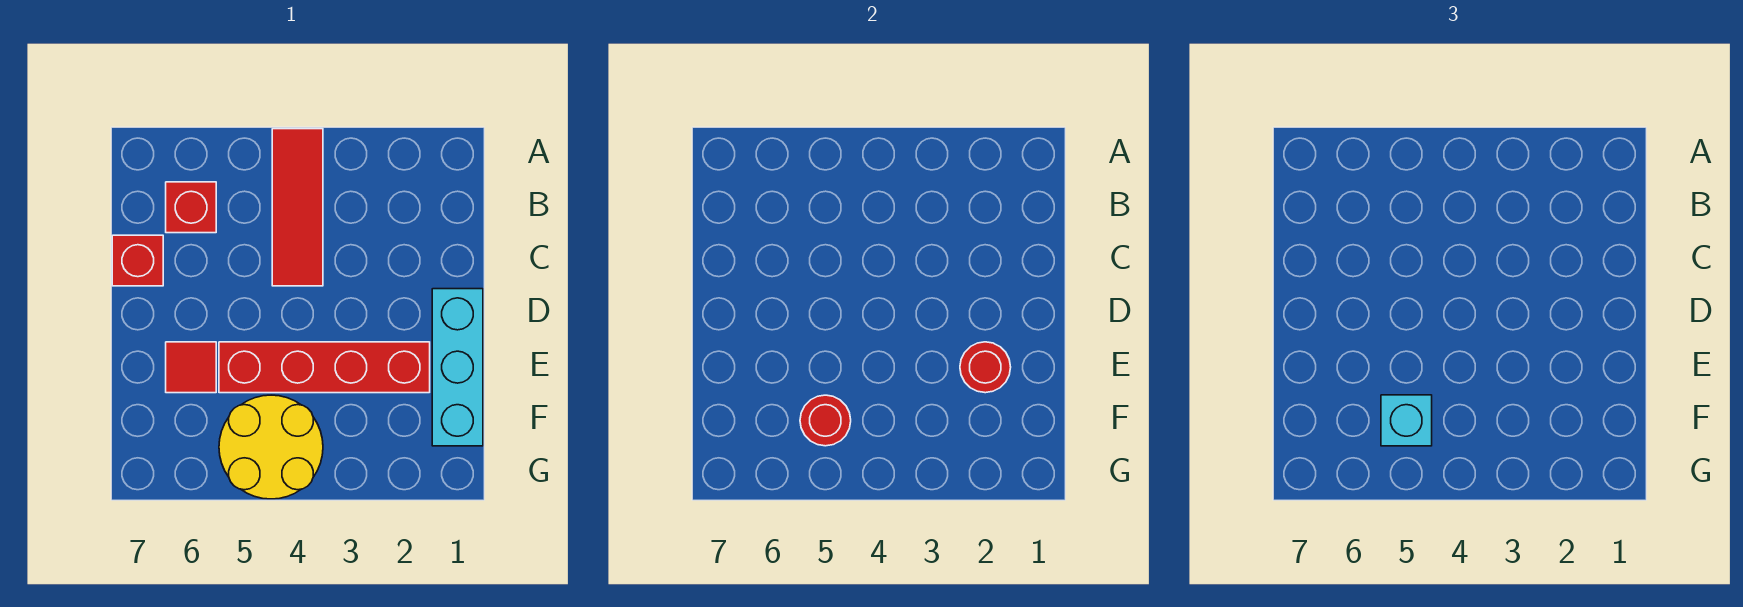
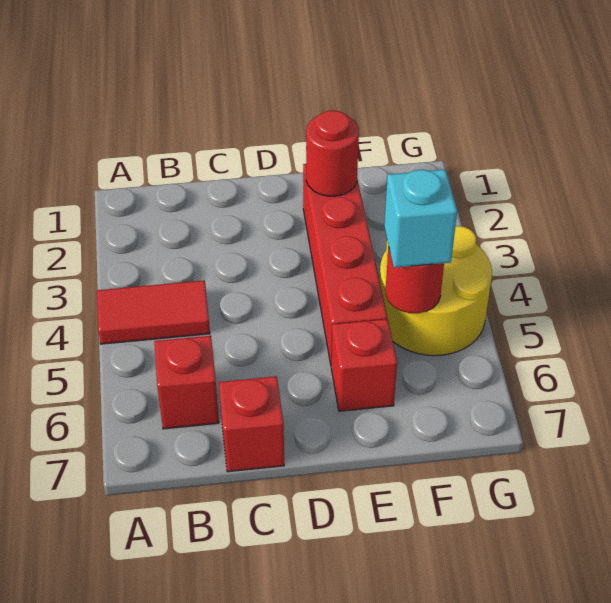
red 1x3 tile [272,129,323,286] -> red 1x2 tile [97,280,210,344]
cyan 1x3 brick [432,289,483,446] -> none
red 1x1 tile [166,342,216,393] -> red 1x1 brick [331,319,397,411]

